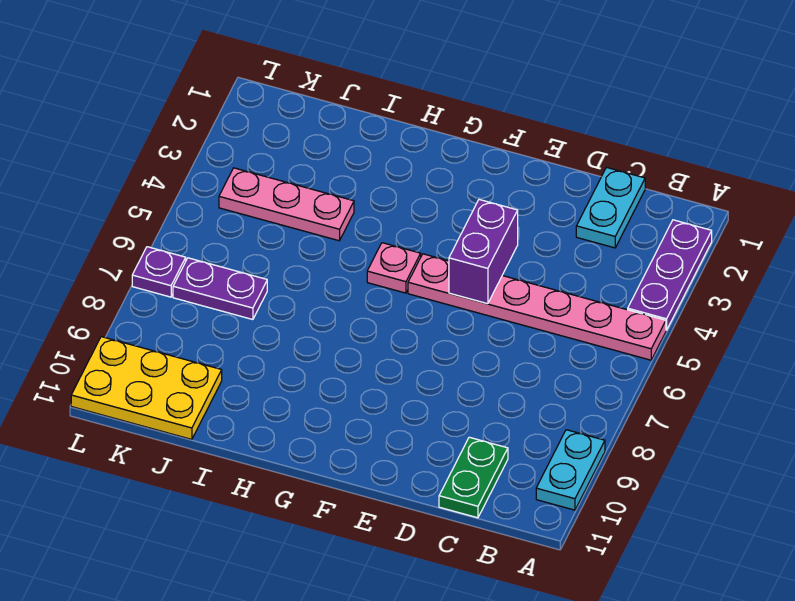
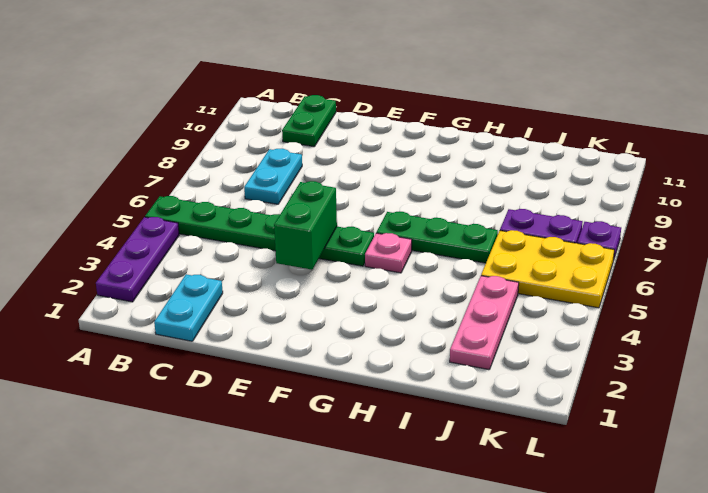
pink 1x6 plate [408,254,666,360] -> green 1x6 plate [145,196,374,266]
cyan 1x2 plate [536,430,605,510] -> cyan 1x2 plate moved to [244,149,302,204]
purple 1x2 brick [449,200,518,304] -> green 1x2 brick [274,181,337,270]
none -> green 1x3 plate [376,212,498,263]
pink 1x3 plate [219,168,354,241] -> pink 1x3 plate turned to [450,276,519,370]
yellow 2x3 plate [71,337,222,439] -> yellow 2x3 plate moved to [481,230,614,308]

